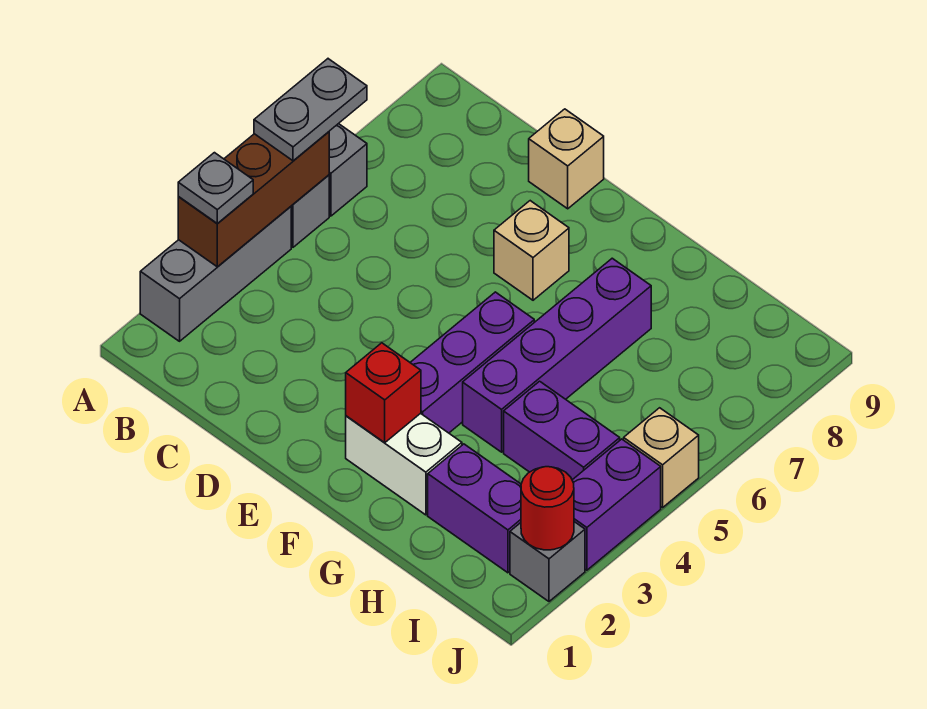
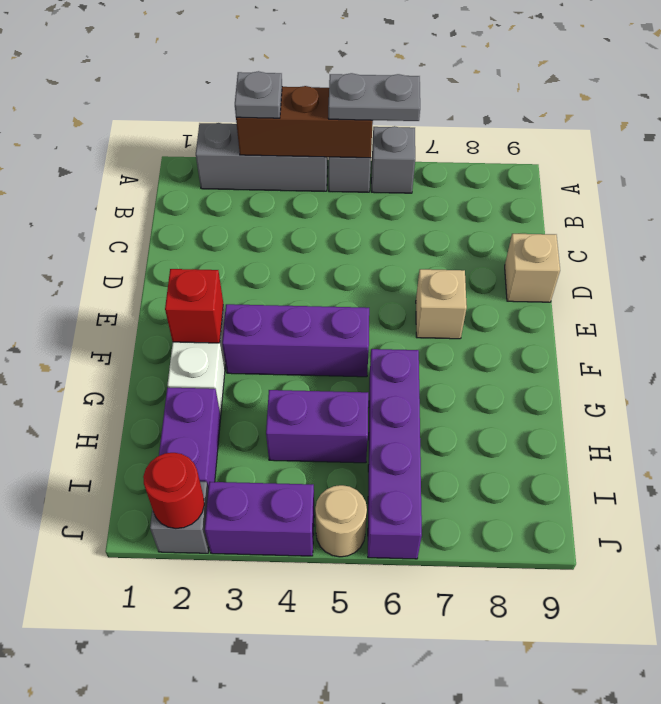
purple 1x4 brick [463,258,651,452] -> purple 1x4 brick turned to [368,349,422,559]
purple 1x2 brick [504,381,620,480] -> purple 1x2 brick turned to [266,390,368,463]
tan 1x1 brick [624,408,699,508] -> tan 1x1 round brick [315,485,367,557]

